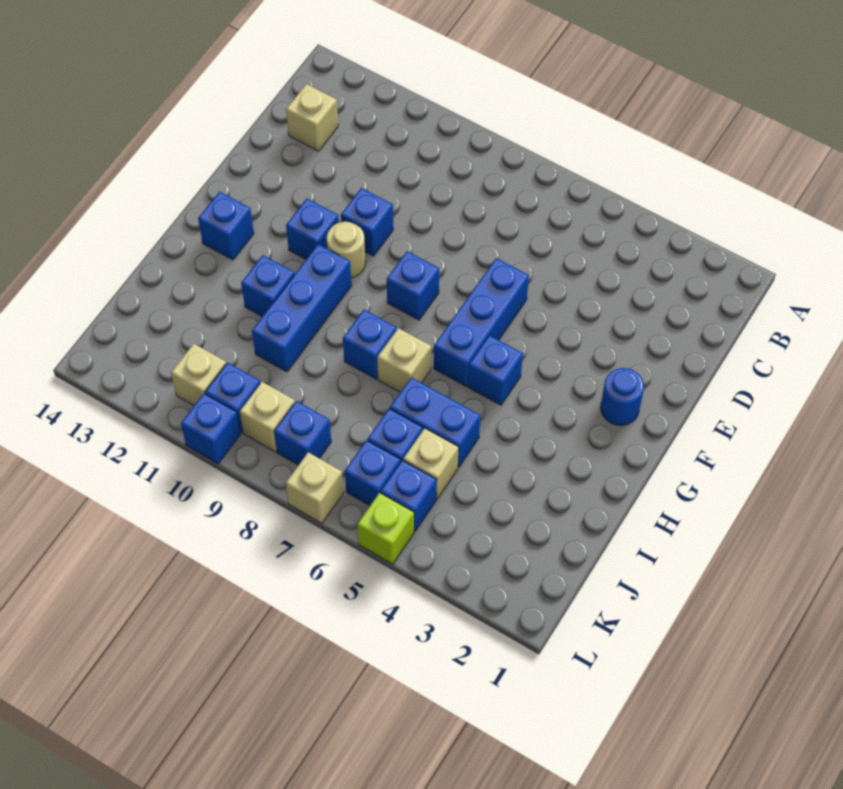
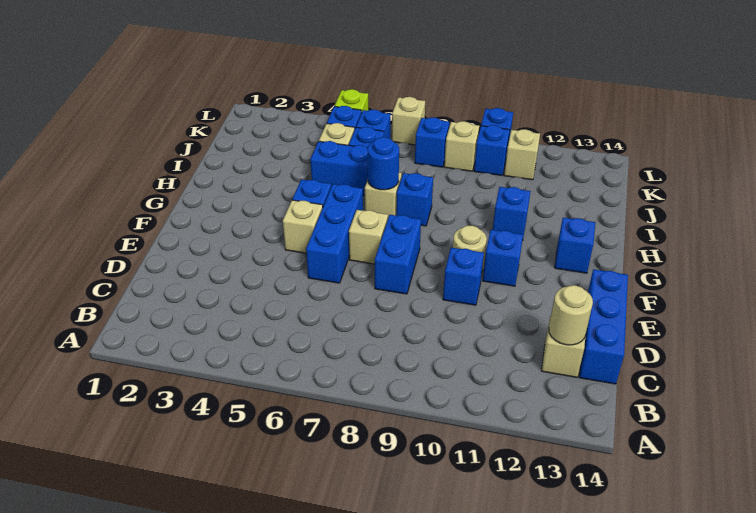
none -> tan 1x1 round brick [549,285,593,345]
blue 1x1 round brick [601,368,644,425] -> blue 1x1 round brick moved to [368,137,399,190]
none -> tan 1x1 brick [283,200,323,253]
none -> tan 1x1 brick [349,210,388,264]
blue 1x1 brick [387,251,439,320] -> blue 1x2 brick [375,215,421,294]
blue 1x3 brick [252,244,351,372] -> blue 1x3 brick moved to [579,269,628,384]

